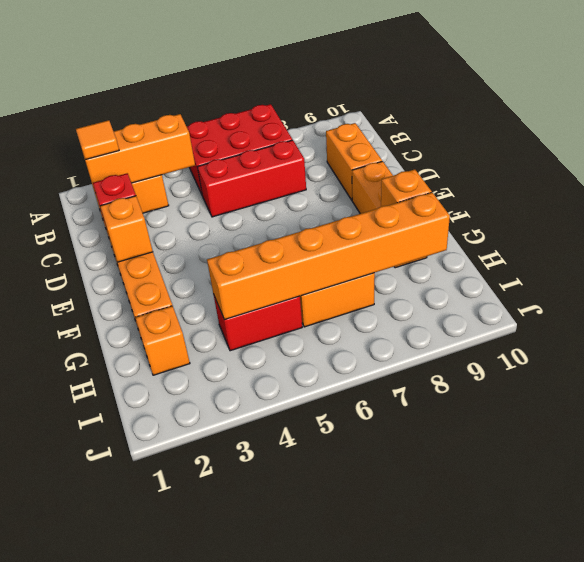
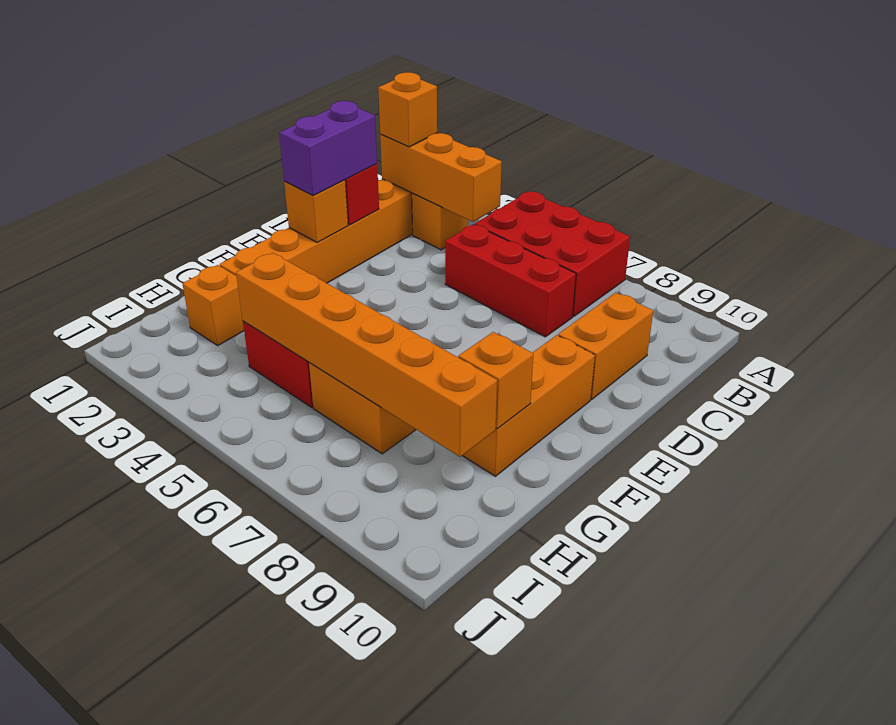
orange 1x1 tile [76,120,119,160] -> orange 1x1 brick [378,72,437,147]
none -> purple 1x2 brick [279,101,377,196]

